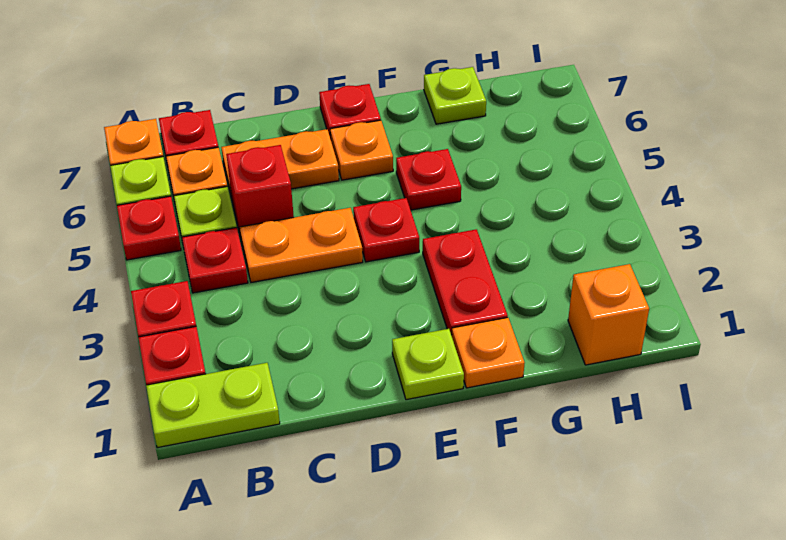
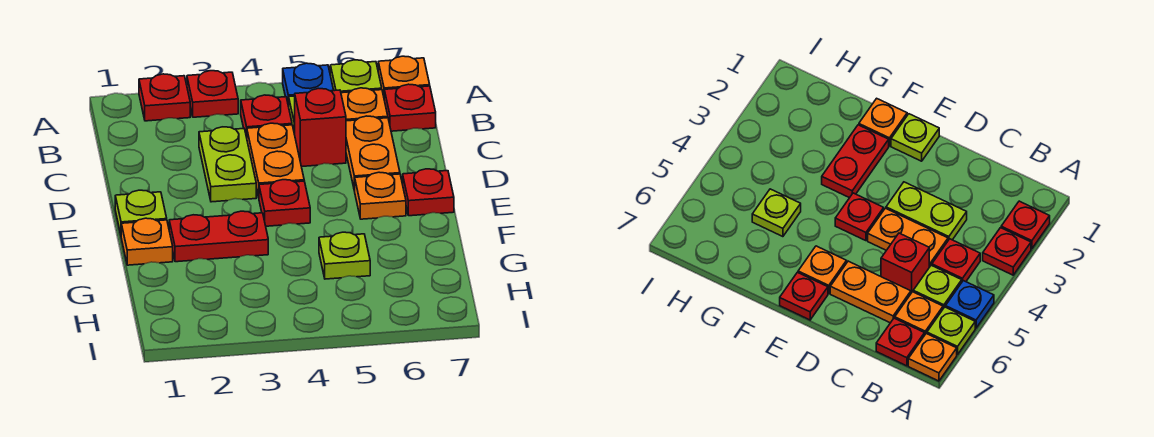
lime 1x2 plate [146,363,280,448] -> lime 1x2 plate moved to [199,127,256,202]
red 1x1 plate [117,196,181,260] -> blue 1x1 plate [283,63,334,106]
red 1x1 plate [396,149,461,210] -> none
lime 1x1 plate [424,67,486,124] -> lime 1x1 plate moved to [319,232,370,279]
orange 1x1 brick [568,264,649,365] -> none

